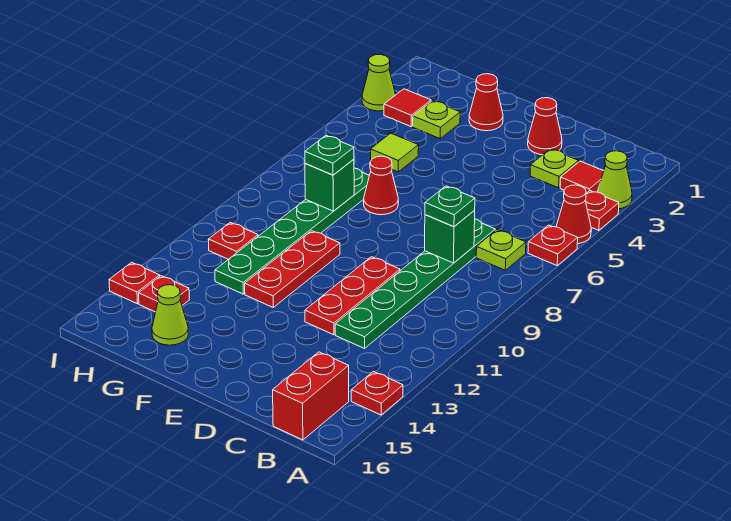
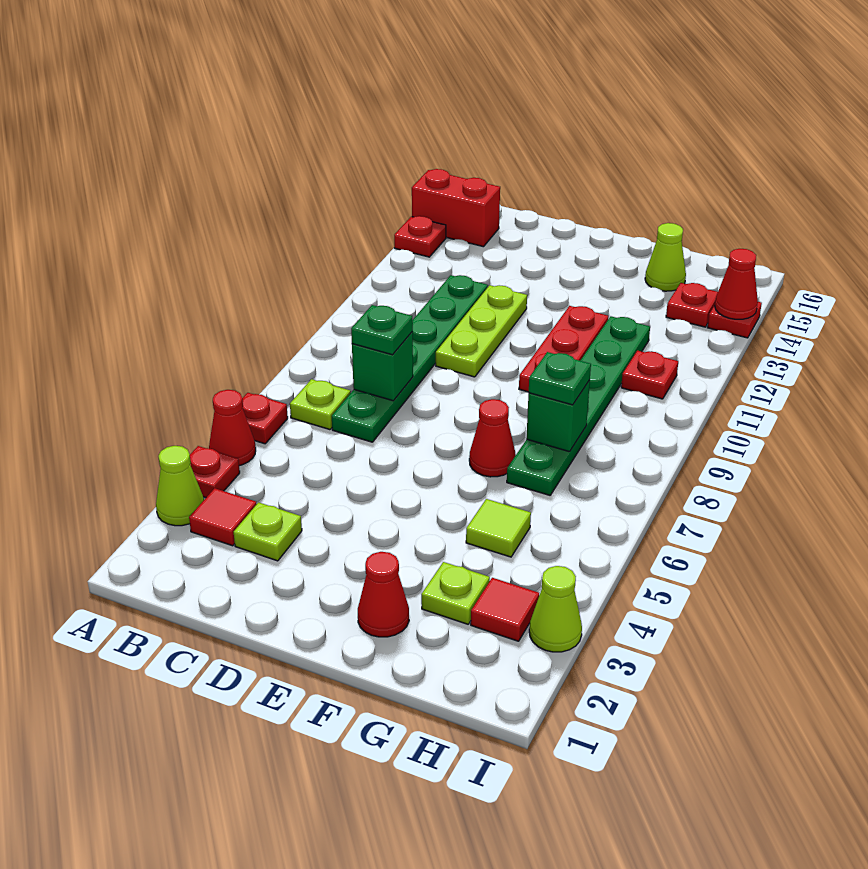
red 1x2 brick [273,352,349,440] -> red 1x2 brick turned to [412,169,500,247]
red 1x1 cone [528,98,562,155] -> red 1x1 cone moved to [715,249,758,319]
red 1x3 plate [305,257,400,335] -> lime 1x3 plate [436,285,527,377]

